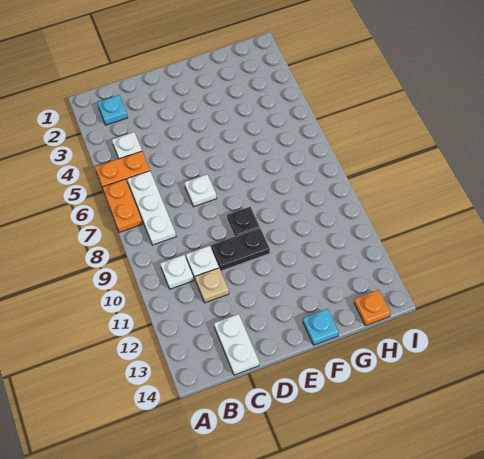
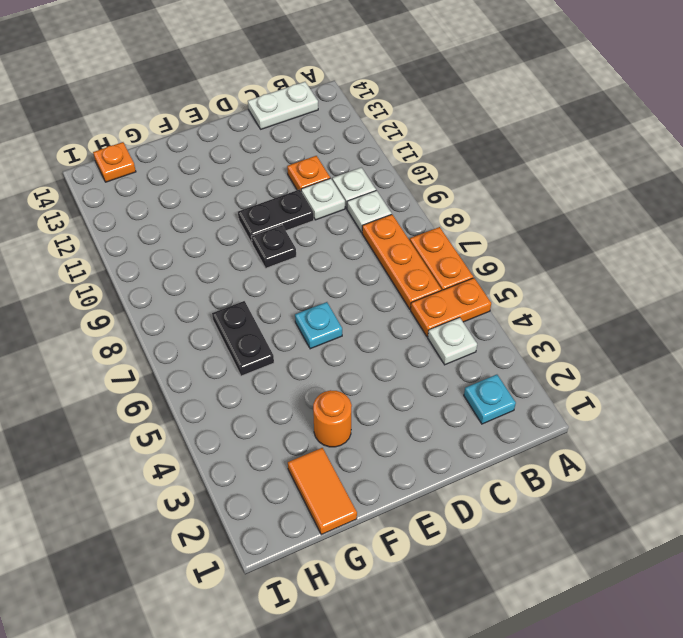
white 1x3 plate [127,171,176,245] -> orange 1x3 plate [362,214,441,309]
tan 1x1 plate [195,268,229,303] -> orange 1x1 plate [287,156,330,190]
white 1x2 plate [214,314,259,375] -> white 1x2 plate turned to [248,82,318,129]
white 1x1 plate [184,174,217,207] -> white 1x1 plate moved to [347,191,392,233]
none -> orange 1x1 round brick [313,390,352,447]
cyan 1x1 plate [303,309,339,345] -> cyan 1x1 plate moved to [295,302,342,349]
none -> orange 1x2 tile [288,448,357,535]
none -> black 1x2 plate [212,301,274,376]

